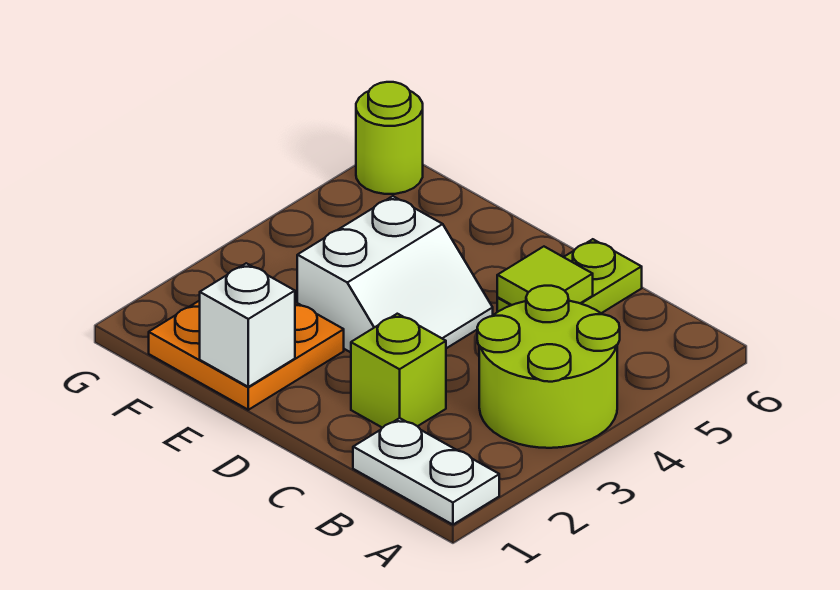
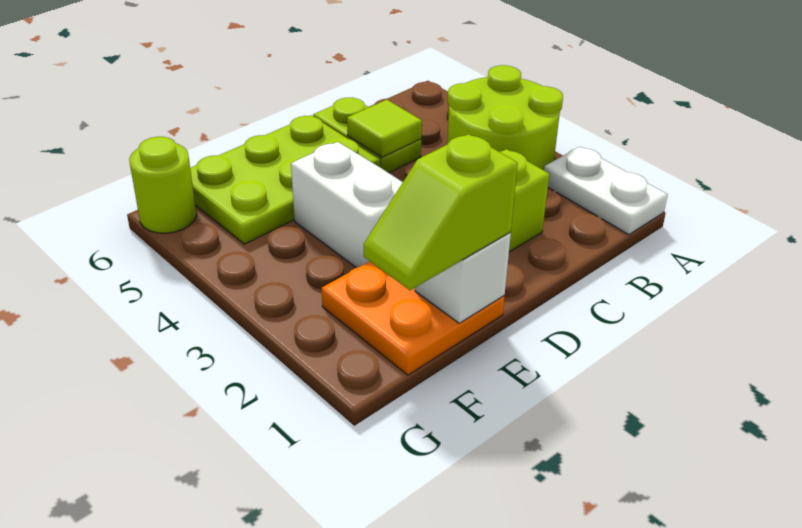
white 1x2 plate [353,418,499,525] -> white 1x2 plate turned to [544,147,668,235]
none -> lime 2x3 plate [190,115,380,244]
none -> lime 1x2 slope [364,134,518,290]

